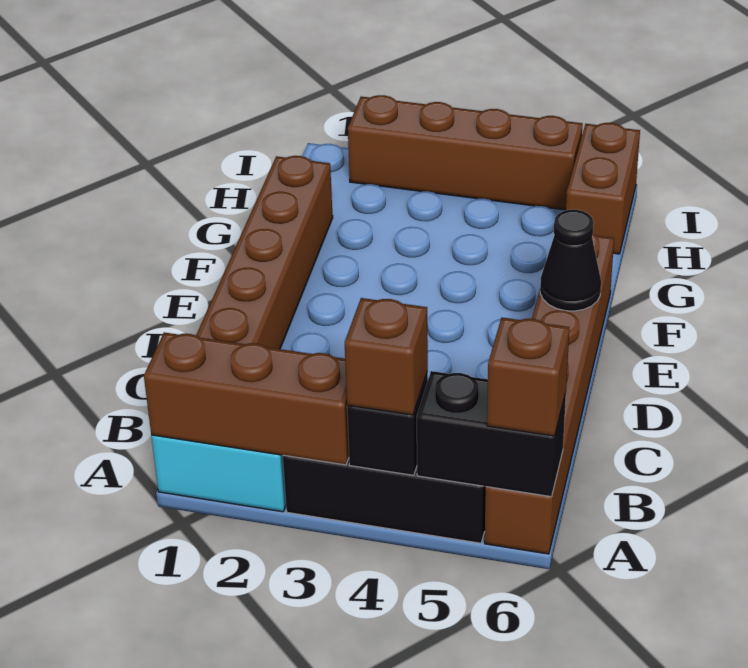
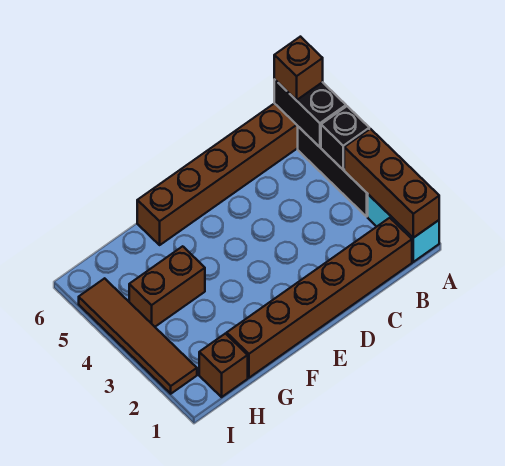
brown 1x1 brick [345,298,428,415] -> brown 1x1 brick moved to [199,334,248,397]
black 1x1 cone [540,210,601,311] -> none
brown 1x2 brick [566,123,640,254] -> brown 1x2 brick moved to [129,246,205,327]
brown 1x4 brick [348,95,583,210] -> brown 1x4 tile [79,278,197,394]

